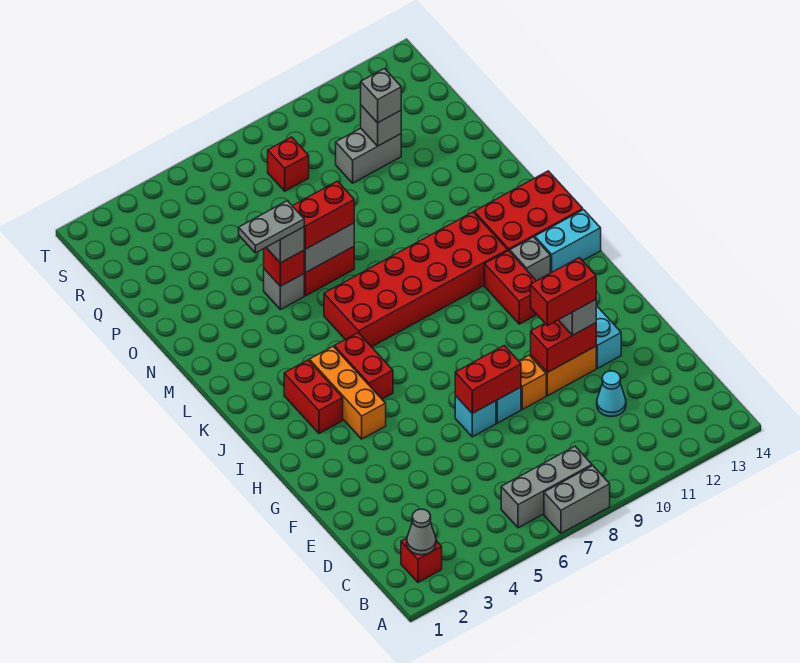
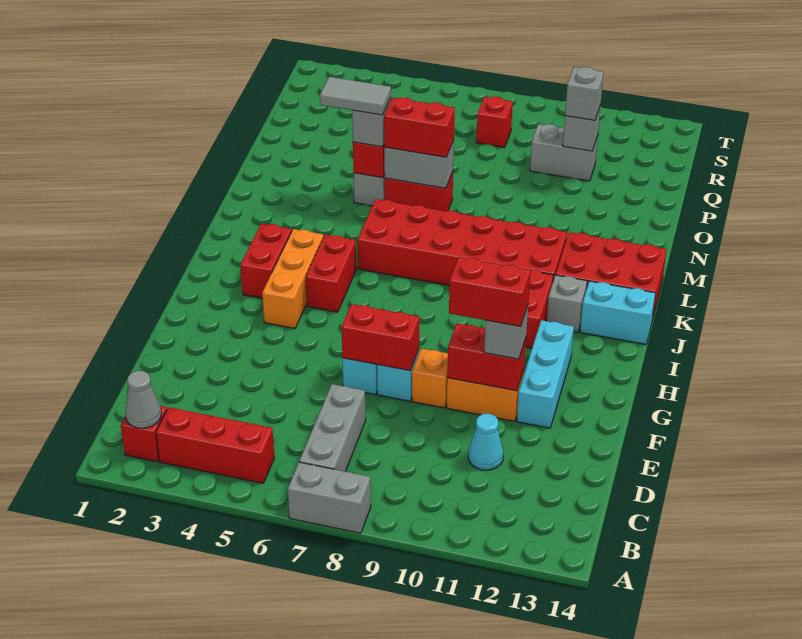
none -> red 1x3 brick [156,407,274,483]
grey 1x3 brick [501,446,592,528] -> grey 1x3 brick turned to [299,384,366,471]
grey 1x2 plate [239,201,304,253] -> grey 1x2 tile [320,77,391,115]

